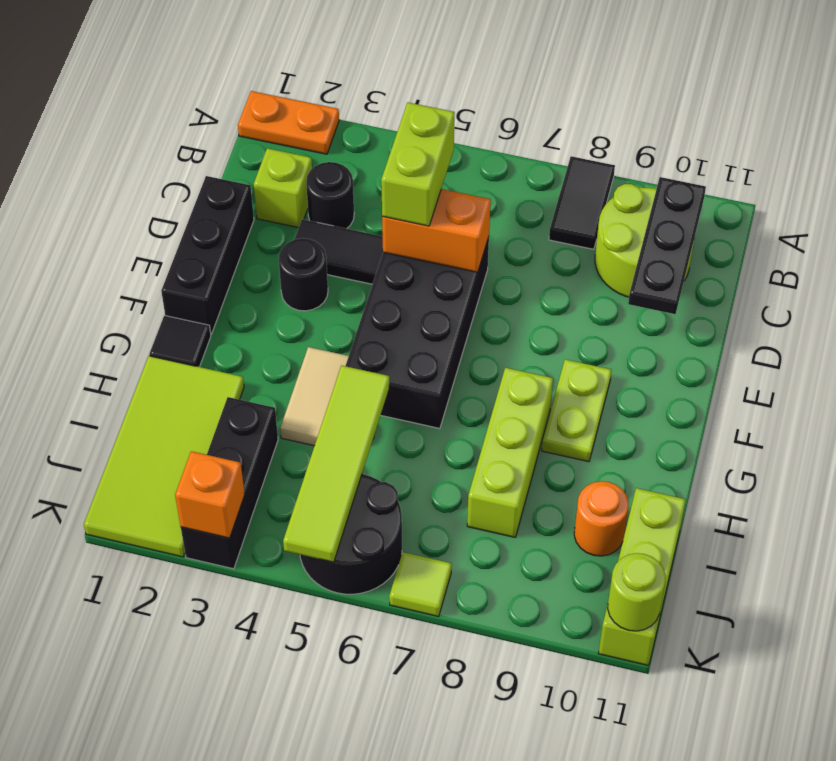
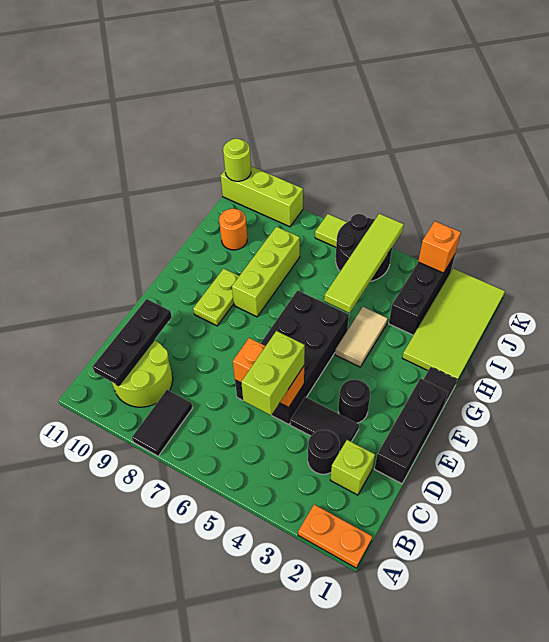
lime 1x3 brick [598,488,686,666] -> lime 1x3 brick turned to [221,166,303,227]

